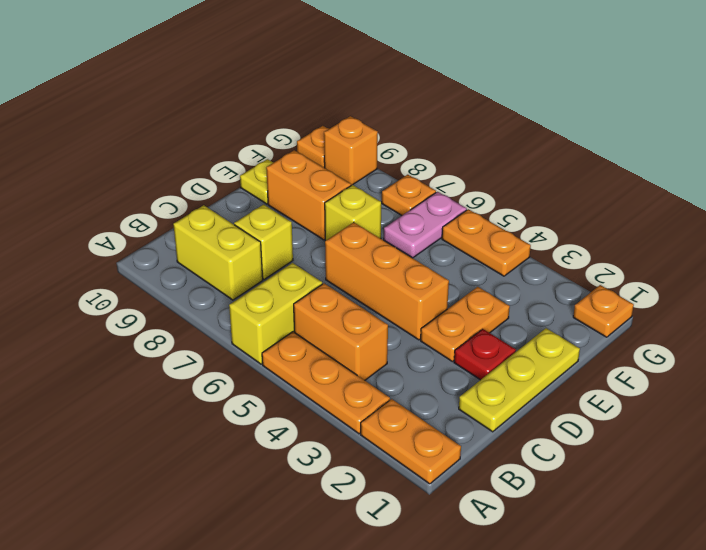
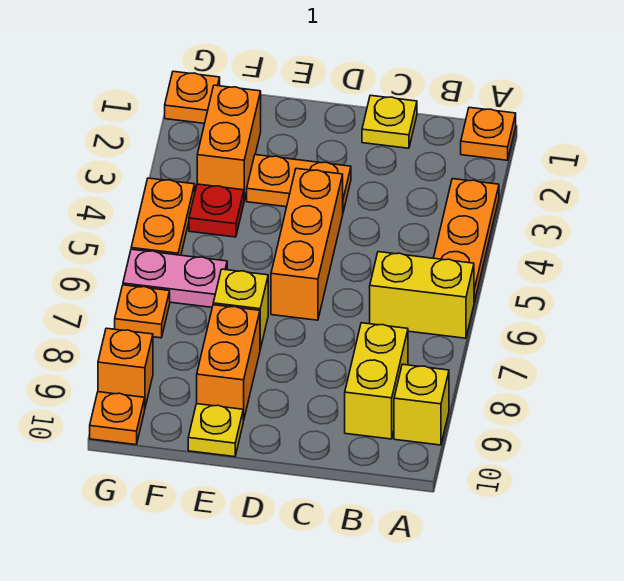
orange 1x2 plate [361,399,461,484] -> orange 1x1 plate [461,107,516,160]
orange 1x2 brick [294,283,388,380] -> orange 1x2 brick moved to [197,85,261,201]
yellow 1x3 plate [459,328,580,432] -> yellow 1x1 plate [362,95,417,148]
yellow 1x1 brick [234,205,293,279] -> yellow 1x1 brick moved to [394,364,449,445]
red 1x1 plate [454,329,516,380] -> red 1x1 plate moved to [189,184,244,237]

